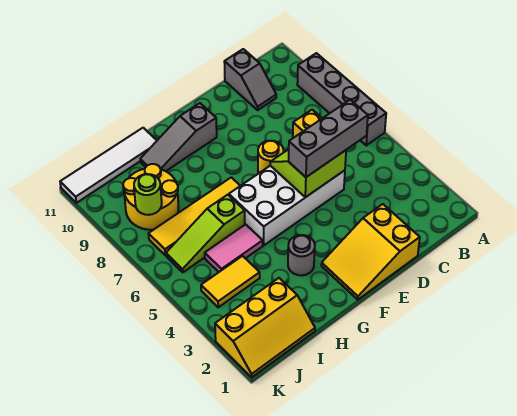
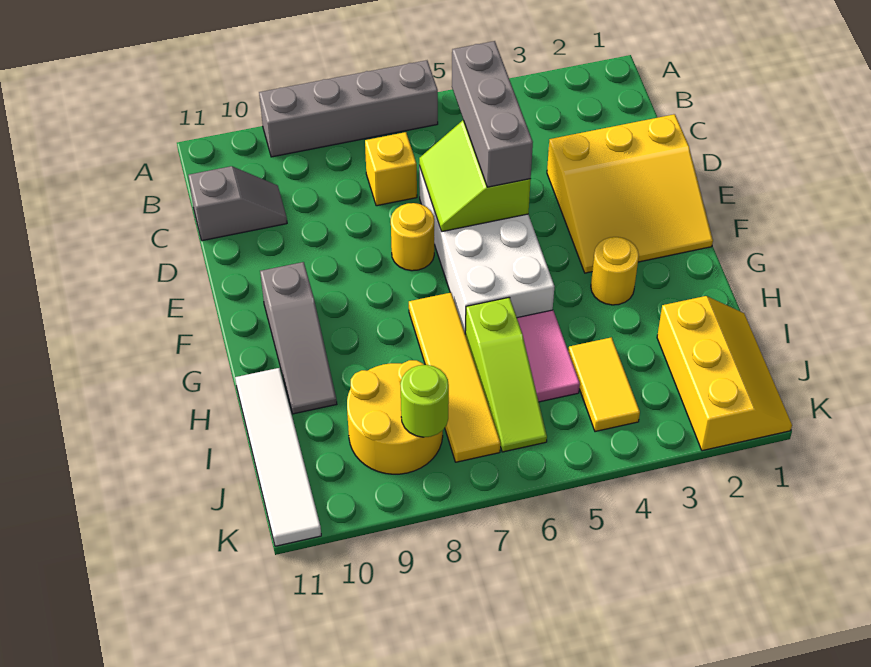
yellow 2x3 slope [321,204,420,300] -> yellow 3x3 slope [547,114,713,273]
grey 1x1 round brick [288,235,315,275] -> yellow 1x1 round brick [591,237,639,305]

